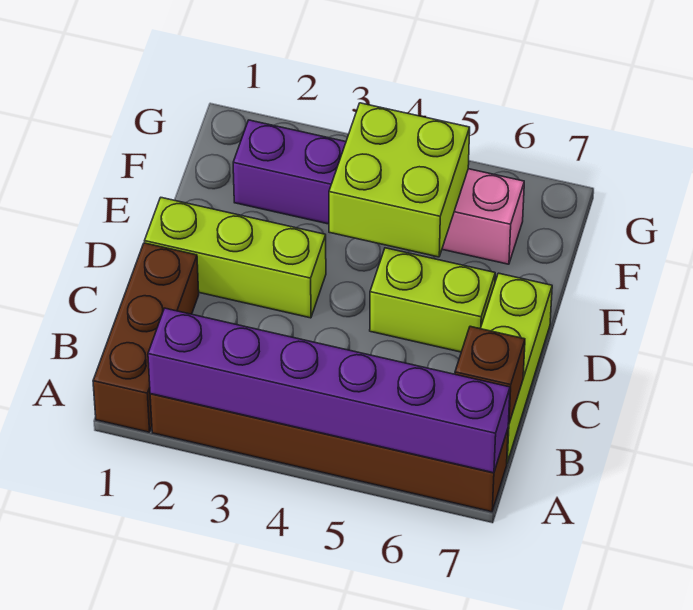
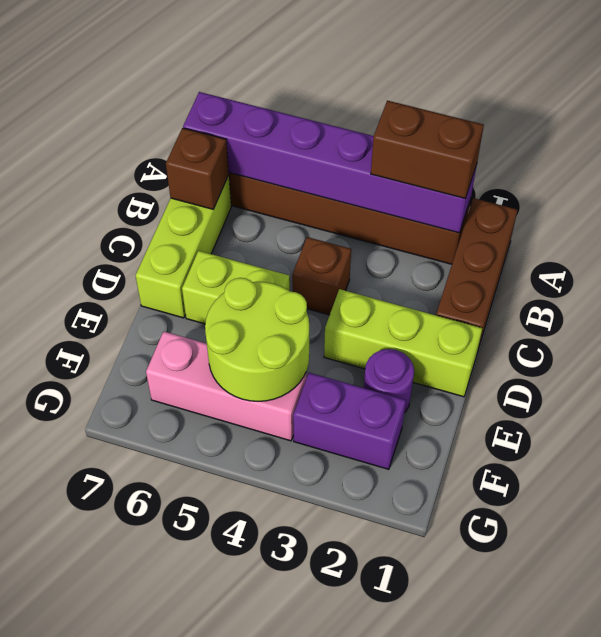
none -> brown 1x2 brick [371,101,484,198]
none -> brown 1x1 brick [292,237,351,315]
none -> purple 1x1 round brick [364,349,414,413]
lime 2x2 brick [329,103,470,257] -> lime 2x2 round brick [205,278,309,401]

